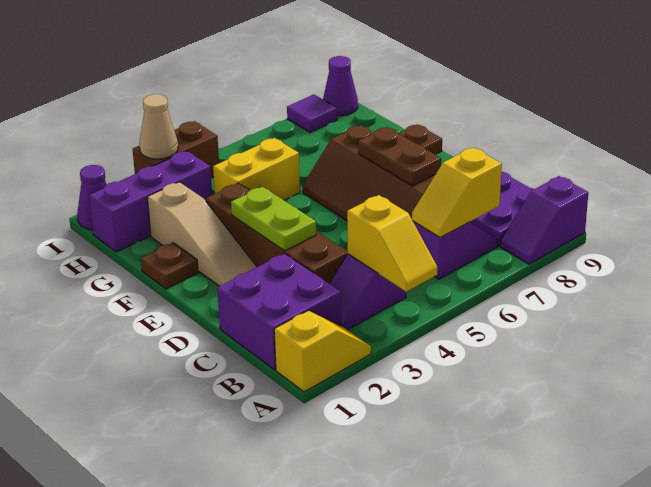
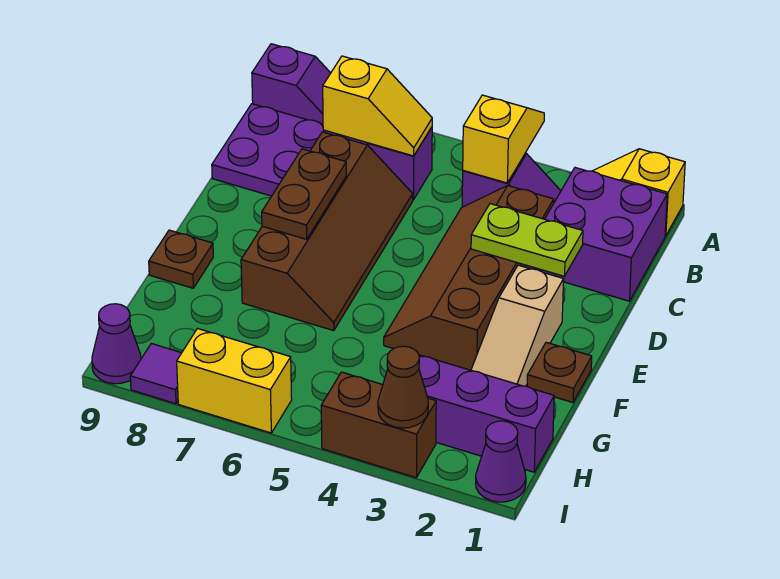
lime 1x2 plate [231,187,316,251] -> lime 1x2 plate turned to [471,204,583,276]
tan 1x3 slope [147,182,257,286] -> tan 1x3 slope turned to [471,265,564,386]
yellow 1x2 brick [213,138,300,200] -> yellow 1x2 brick moved to [177,329,292,433]
tan 1x1 cone [139,94,178,159] -> brown 1x1 cone [378,346,428,428]

